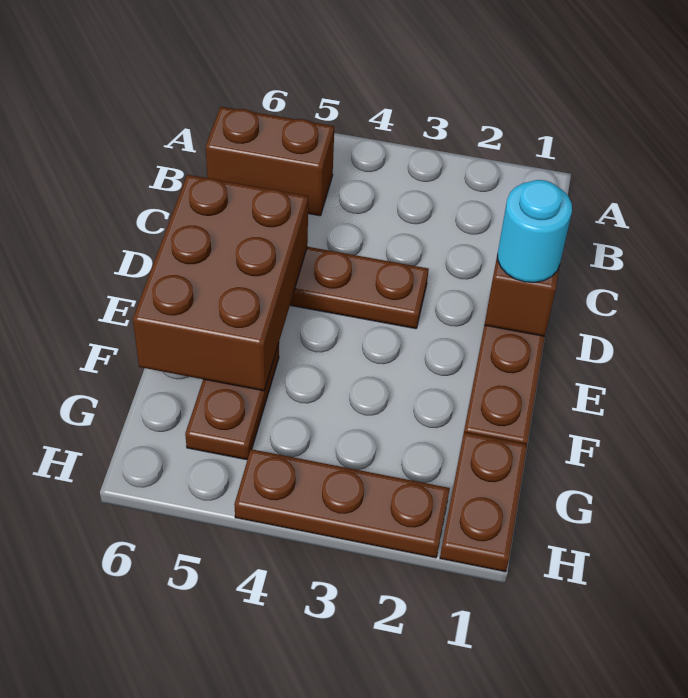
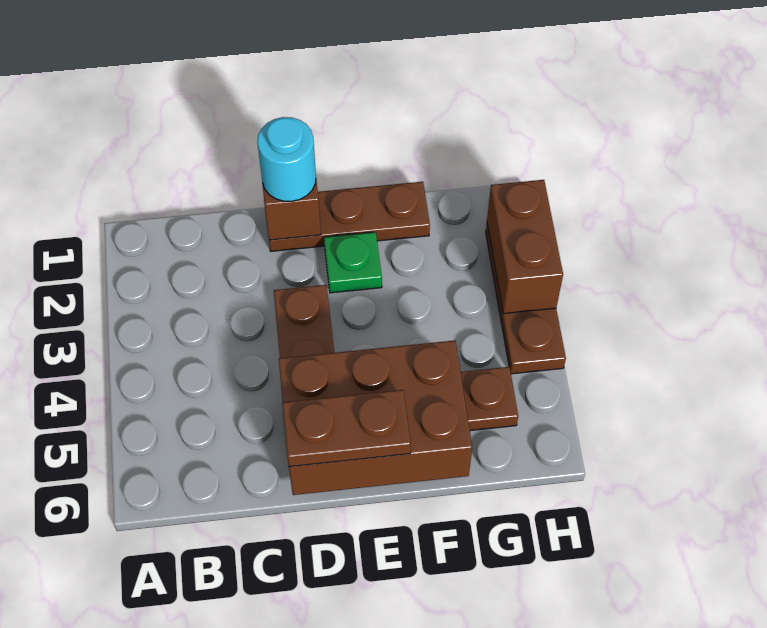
brown 1x2 brick [206,107,334,216] -> brown 1x2 brick moved to [487,180,563,314]
none -> green 1x1 plate [324,232,382,293]
brown 1x2 plate [440,432,527,572] -> brown 1x2 plate moved to [282,390,411,467]

